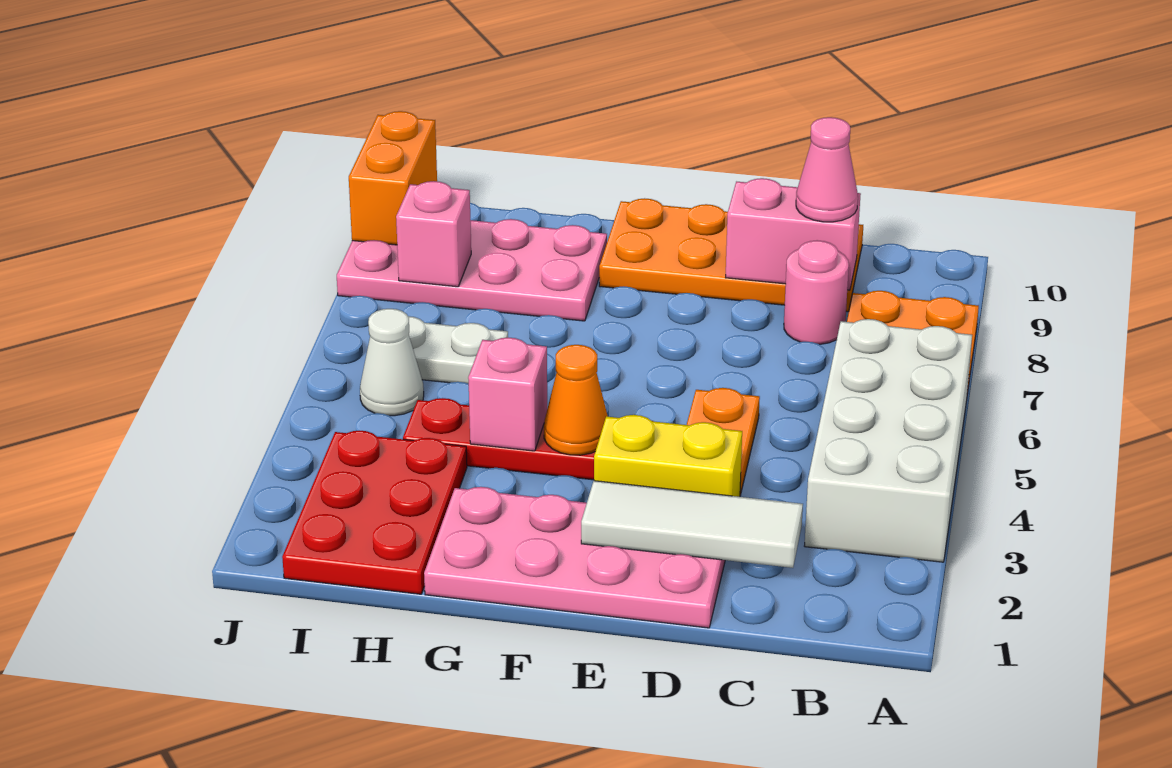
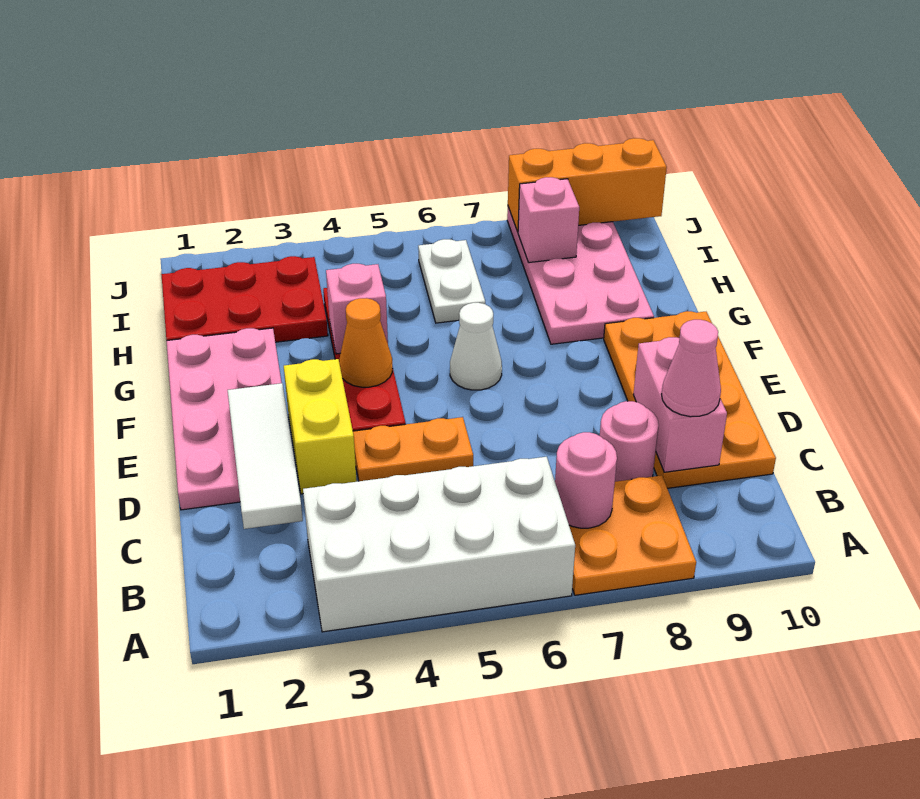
none -> pink 1x1 round brick [555,432,617,528]
white 1x1 cone [360,309,424,416] -> white 1x1 cone moved to [450,303,502,390]
orange 1x2 brick [349,111,437,245] -> orange 1x3 brick [508,138,667,232]

